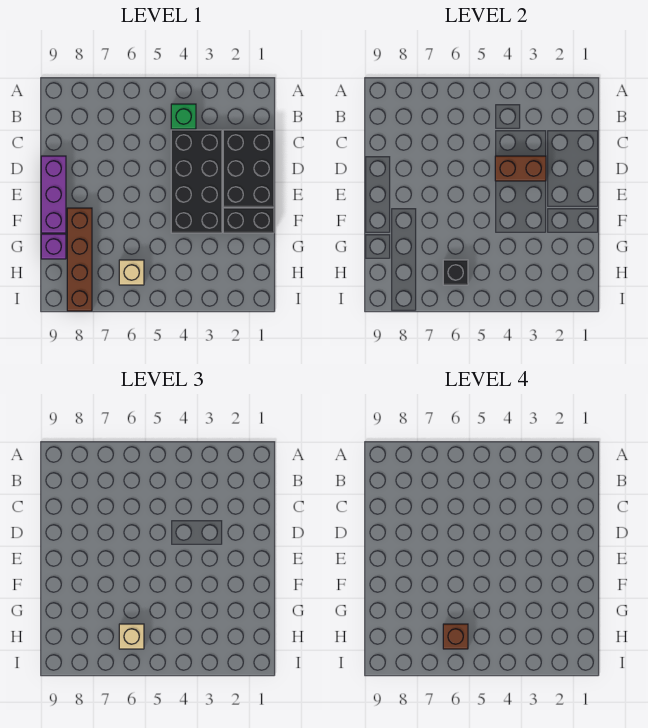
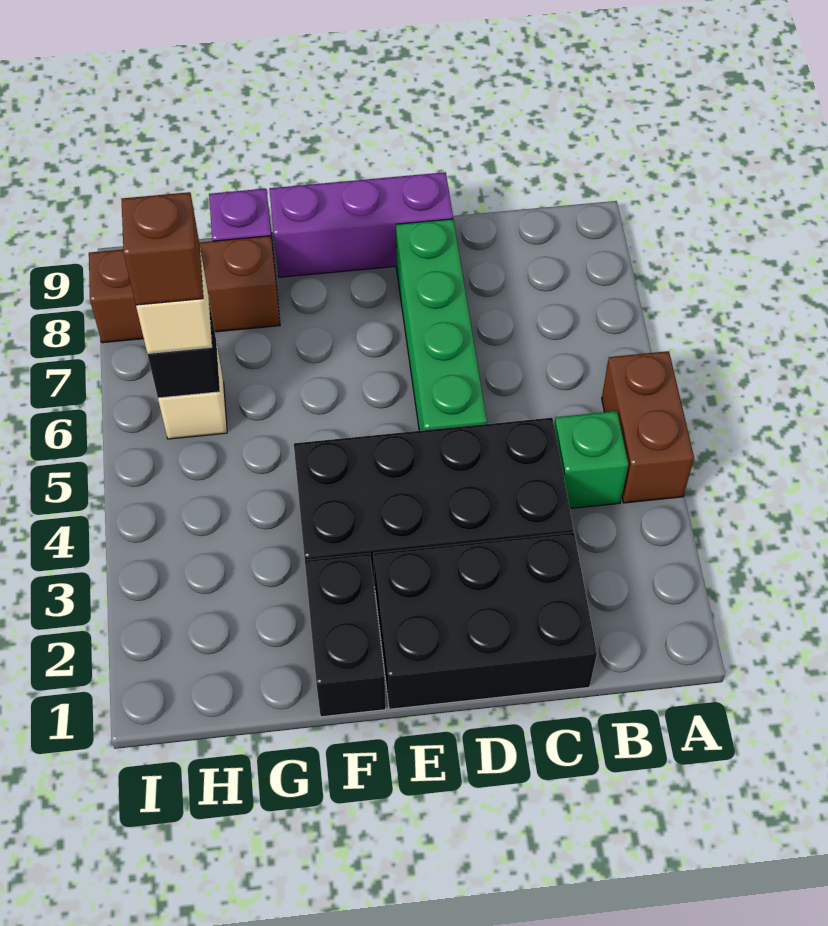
brown 1x2 brick [495,156,546,181] -> brown 1x2 brick moved to [602,351,694,503]
none -> green 1x4 brick [396,219,487,431]
brown 1x4 brick [67,208,92,311] -> brown 1x3 brick [89,236,280,343]

